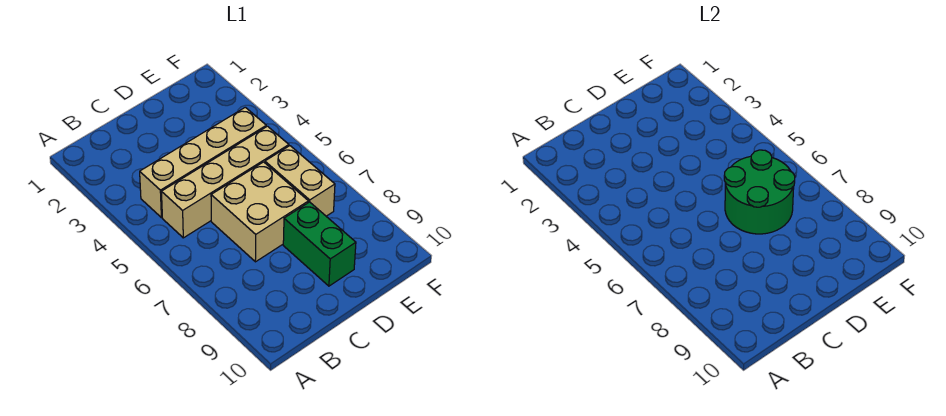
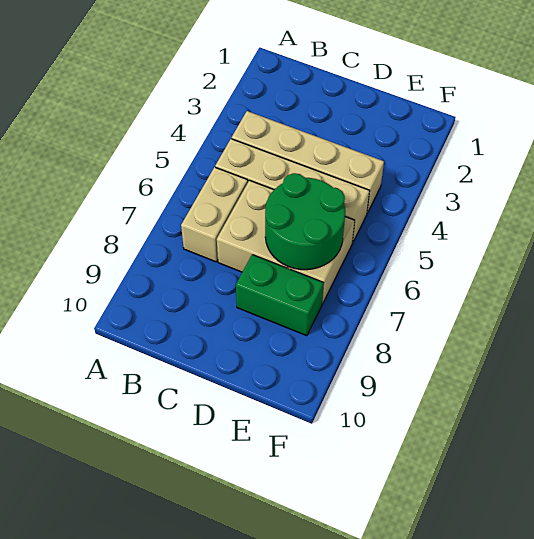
none -> tan 1x2 brick [181,167,248,262]
green 1x2 brick [283,202,356,286] -> green 1x2 brick turned to [236,255,324,336]

